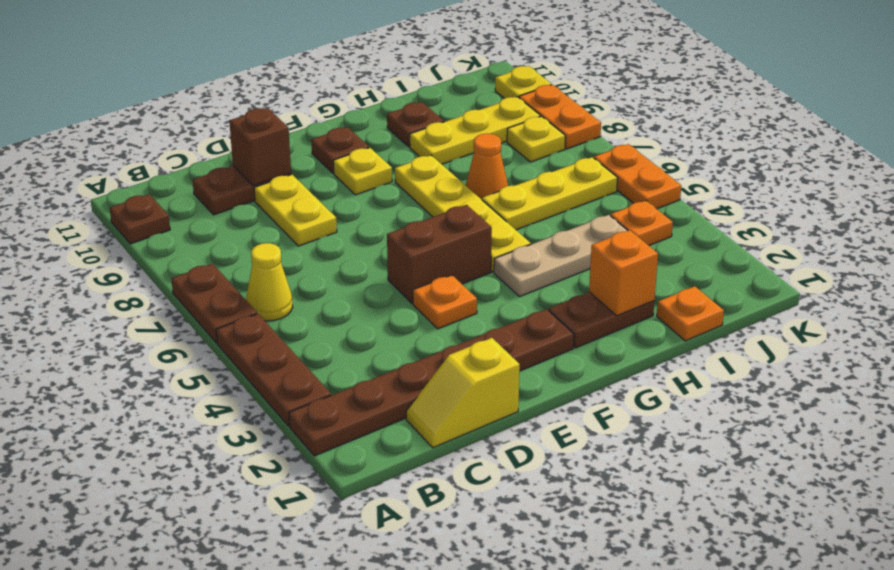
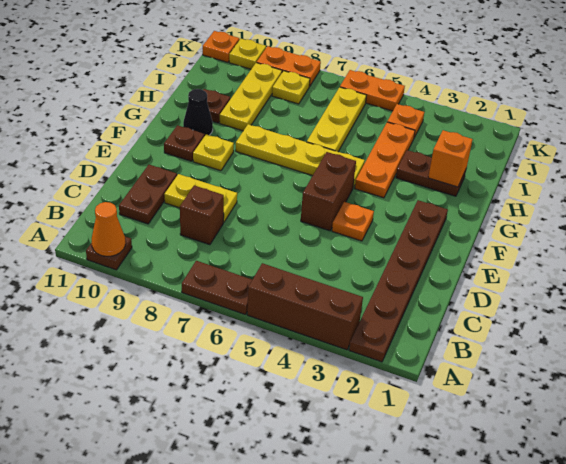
brown 1x3 plate [216,314,331,426] -> brown 1x3 brick [247,263,363,350]
yellow 1x1 cone [246,243,293,321] -> none
yellow 1x2 slope [406,338,520,448] -> none
brown 1x1 brick [229,108,291,186] -> brown 1x1 brick moved to [180,185,224,245]
brown 1x2 plate [549,292,654,348] -> brown 1x2 plate turned to [396,150,466,196]
tan 1x3 plate [494,215,628,297] -> orange 1x3 plate [355,122,415,198]
none -> black 1x1 cone [183,89,213,135]
orange 1x1 cone [466,133,508,200] -> orange 1x1 cone moved to [92,202,125,256]
orange 1x1 plate [657,286,724,341] -> orange 1x1 plate moved to [203,31,239,62]

